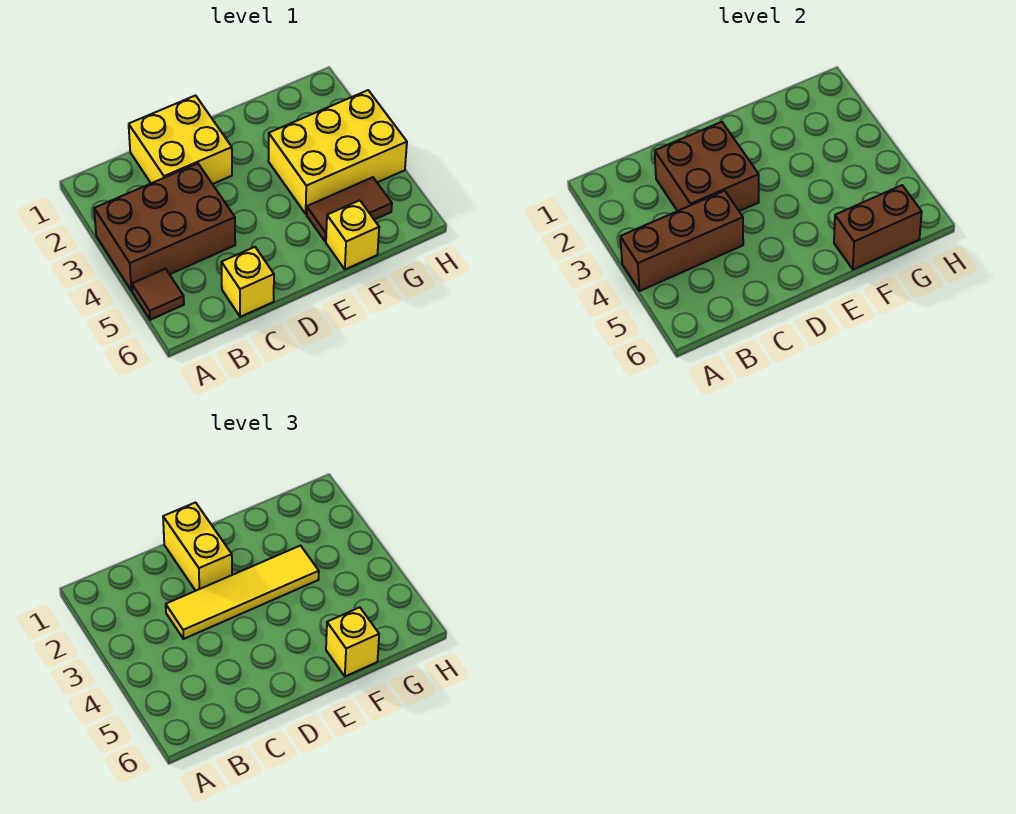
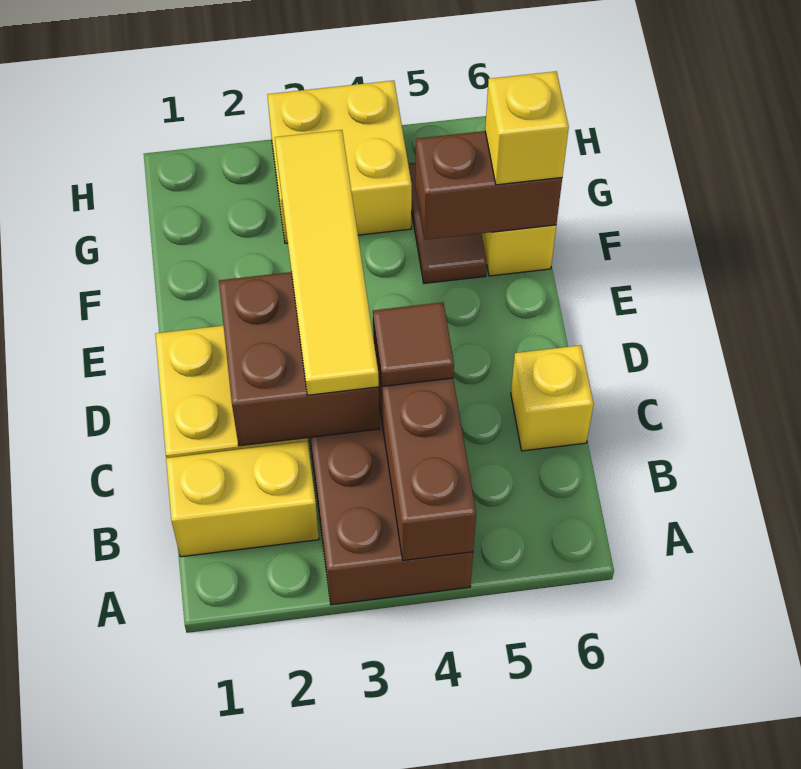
brown 1x1 tile [132,269,184,320] -> brown 1x1 tile moved to [373,302,454,386]
yellow 1x2 brick [163,503,232,591] -> yellow 1x2 brick moved to [166,441,319,557]
yellow 2x3 brick [268,90,407,214] -> yellow 2x2 brick [267,81,412,243]
brown 1x2 brick [834,185,922,269] -> brown 1x2 brick turned to [415,131,562,240]

